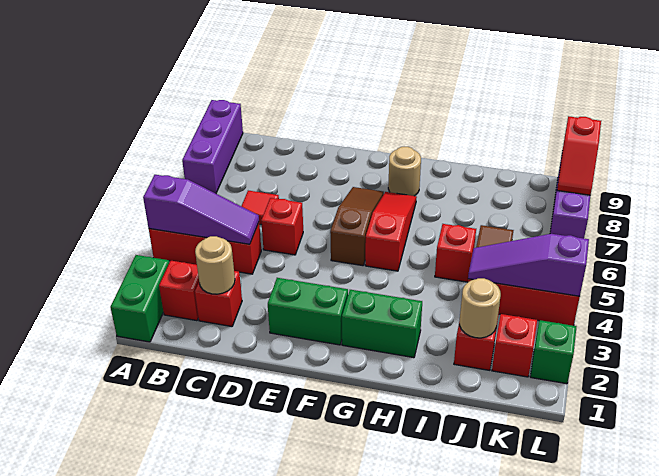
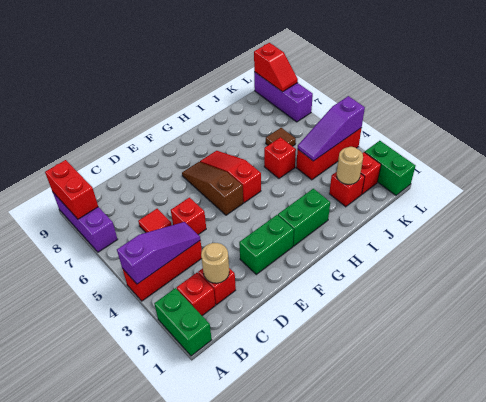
none -> red 1x2 brick [45,160,98,219]
tan 1x1 round brick [388,147,421,196] -> none
green 1x1 brick [530,320,577,384] -> green 1x2 brick [365,141,416,195]

